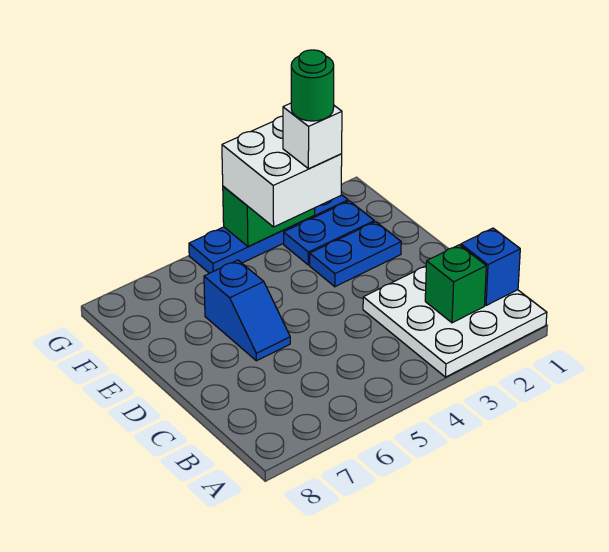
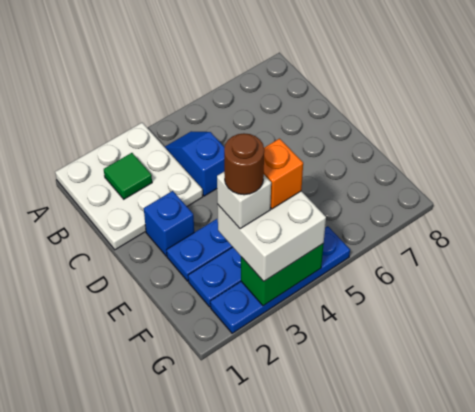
blue 1x1 brick [461,228,520,306] -> blue 1x1 brick moved to [144,191,194,256]
green 1x1 brick [425,245,486,323] -> green 1x1 tile [104,153,152,199]
blue 1x2 slope [204,260,290,361] -> blue 1x2 slope moved to [165,131,225,196]
green 1x1 round brick [291,50,334,121] -> brown 1x1 round brick [224,133,264,195]
none -> orange 1x1 brick [264,139,303,209]

